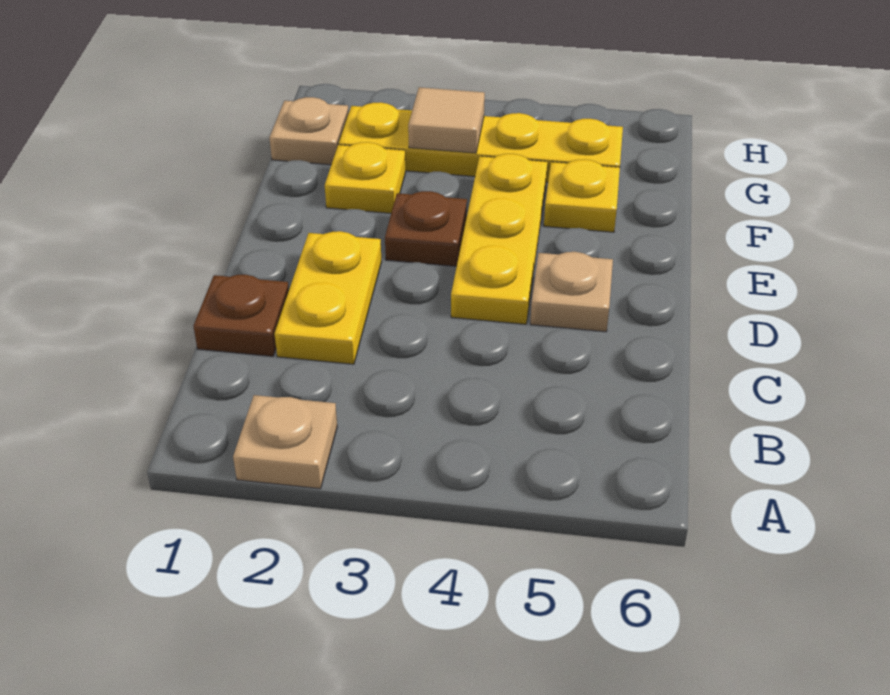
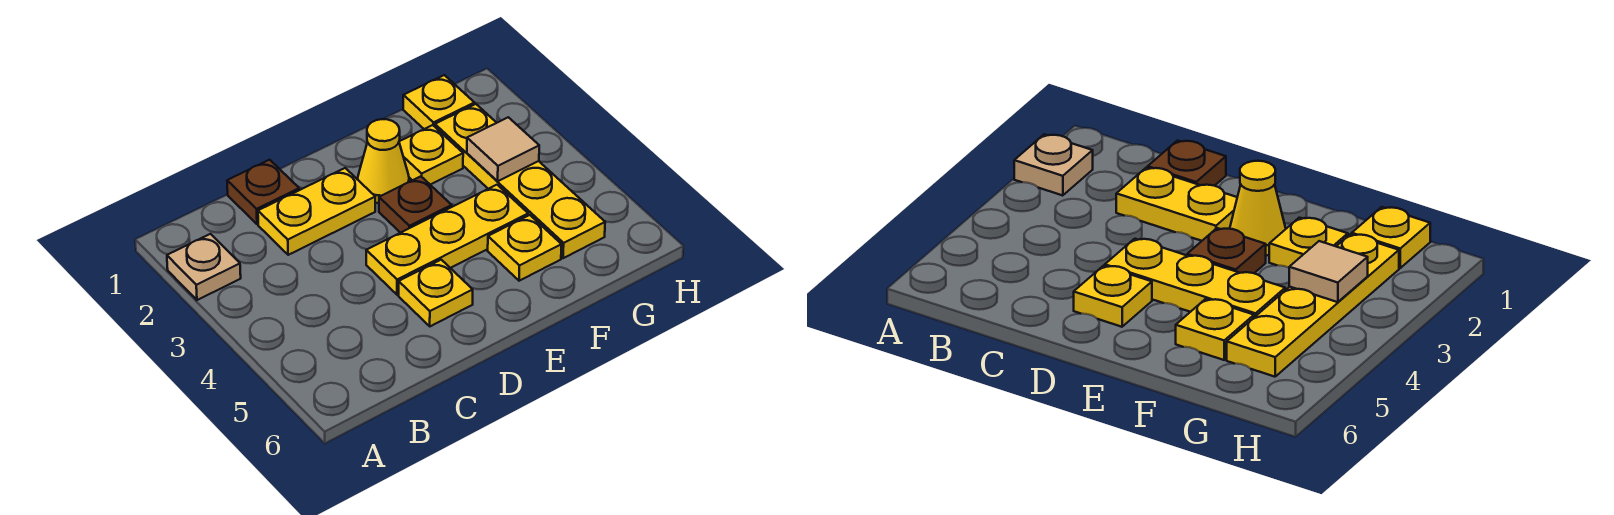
tan 1x1 plate [530,252,613,332] -> yellow 1x1 plate [399,260,473,326]
none -> yellow 1x1 cone [358,119,409,203]
tan 1x1 plate [269,97,349,165] -> yellow 1x1 plate [403,75,474,129]

